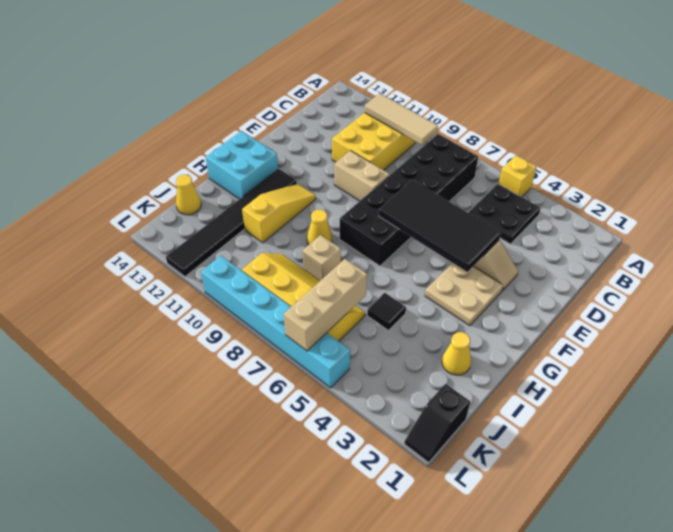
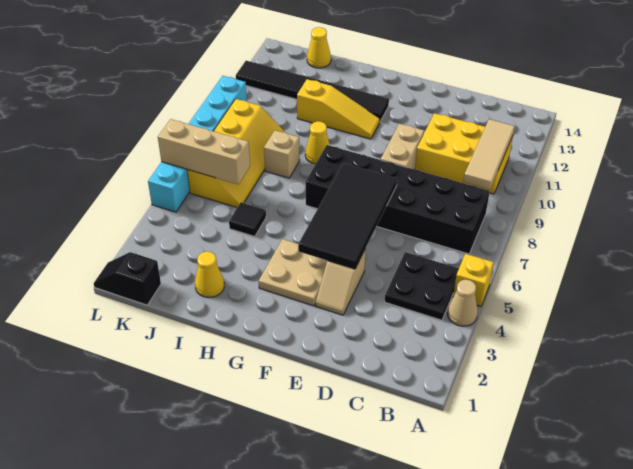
none -> tan 1x1 cone [447,280,478,326]
cyan 2x2 brick [206,131,278,199] -> none

